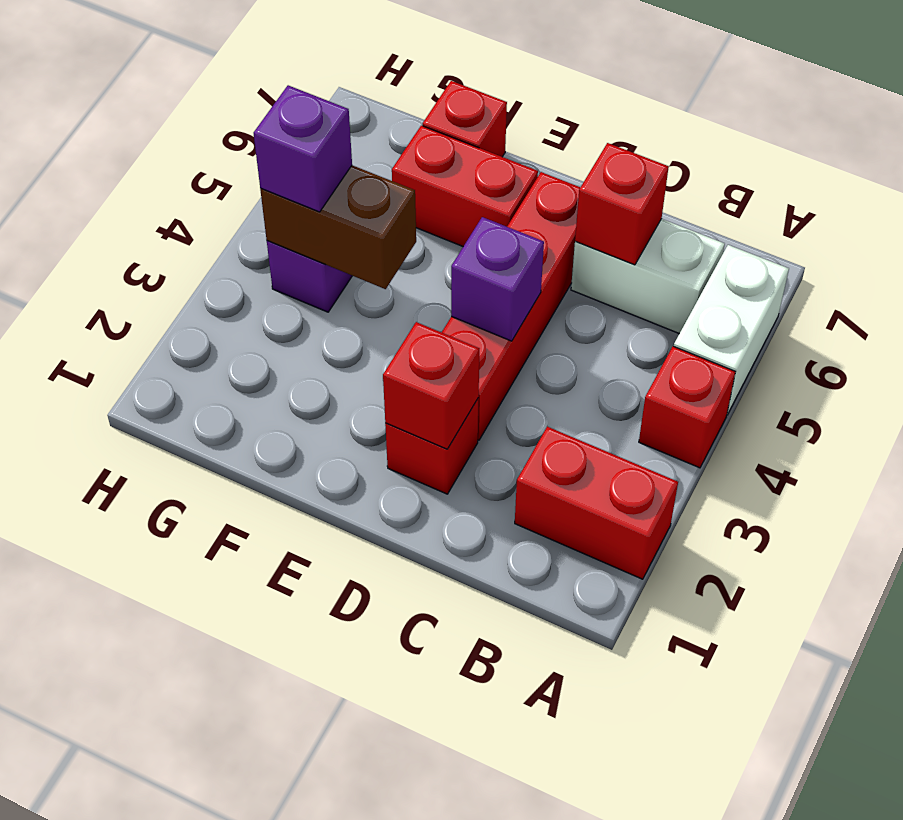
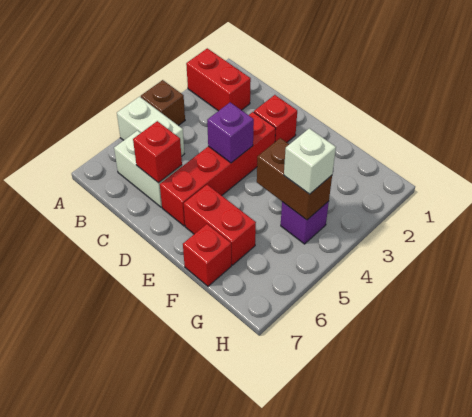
red 1x1 brick [639,346,735,468] -> brown 1x1 brick [141,80,185,126]
white 1x2 brick [674,245,789,415] -> white 1x2 brick turned to [117,97,184,156]
red 1x1 brick [383,322,479,449] -> none
purple 1x1 brick [254,85,352,212] -> white 1x1 brick [284,128,336,194]

